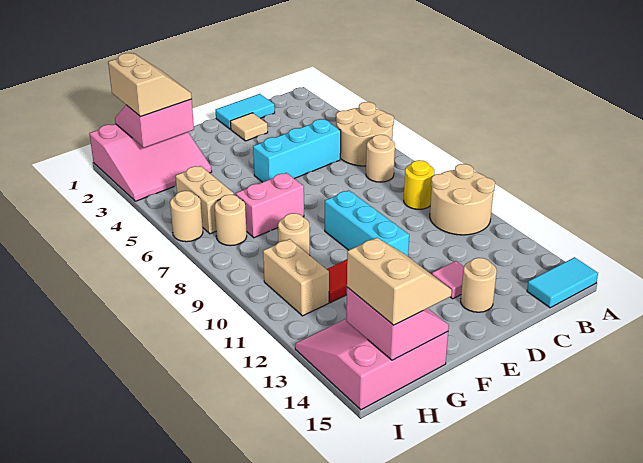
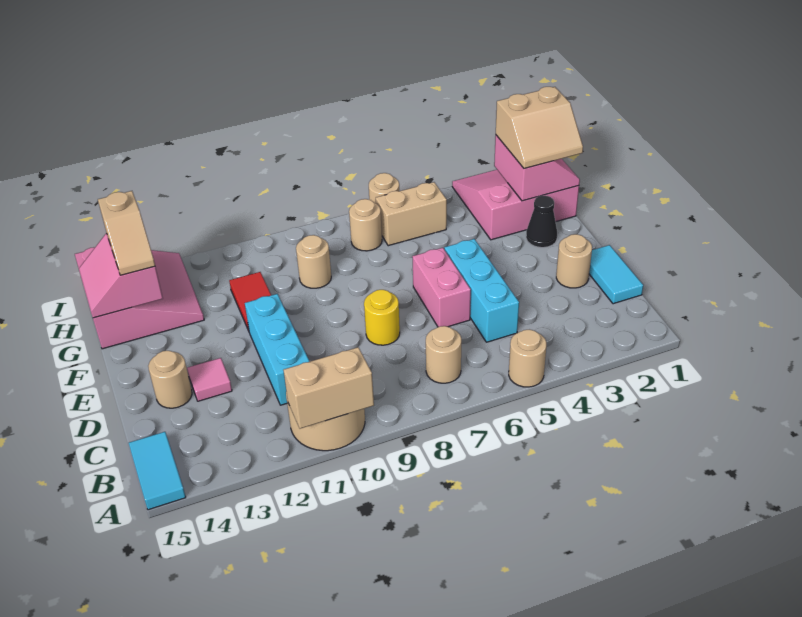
tan 2x2 round brick [336,102,394,166] -> tan 1x1 round brick [509,330,546,387]
yellow 1x1 round brick [404,160,434,209] -> yellow 1x1 round brick moved to [364,290,400,345]
tan 1x1 tile [230,113,268,141] -> tan 1x1 round brick [556,234,592,288]
cyan 1x3 brick [325,190,409,256] -> cyan 1x3 brick turned to [245,294,310,405]
none -> black 1x1 cone [526,196,557,248]
pink 1x2 brick [236,173,304,238] -> pink 1x2 brick moved to [412,248,471,327]
pink 3x3 slope [89,124,212,201] -> pink 3x3 slope turned to [452,170,579,240]
pink 2x2 slope [346,287,449,360] -> pink 2x2 slope turned to [79,233,163,318]
tan 2x2 slope [347,238,452,325] -> tan 1x2 slope [98,191,155,275]
tan 1x2 brick [263,239,329,316] -> tan 1x2 brick moved to [284,347,374,429]

